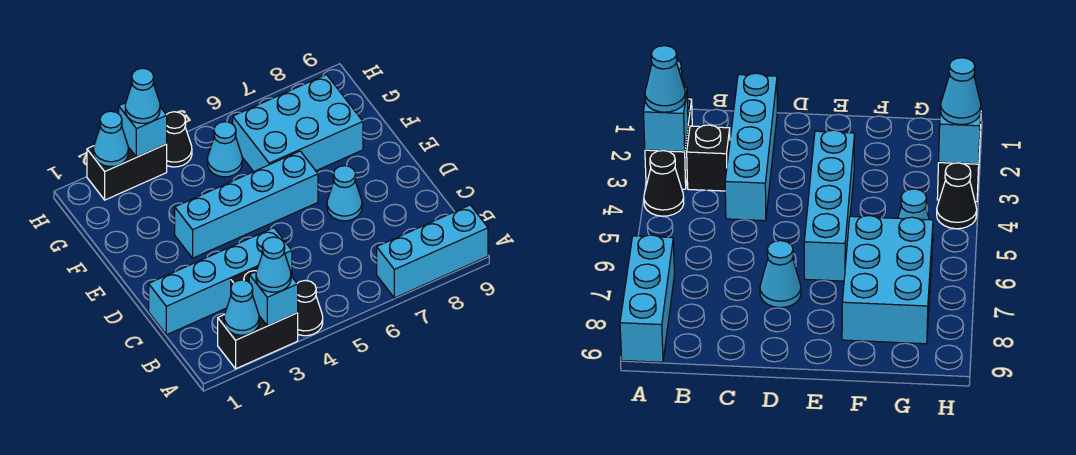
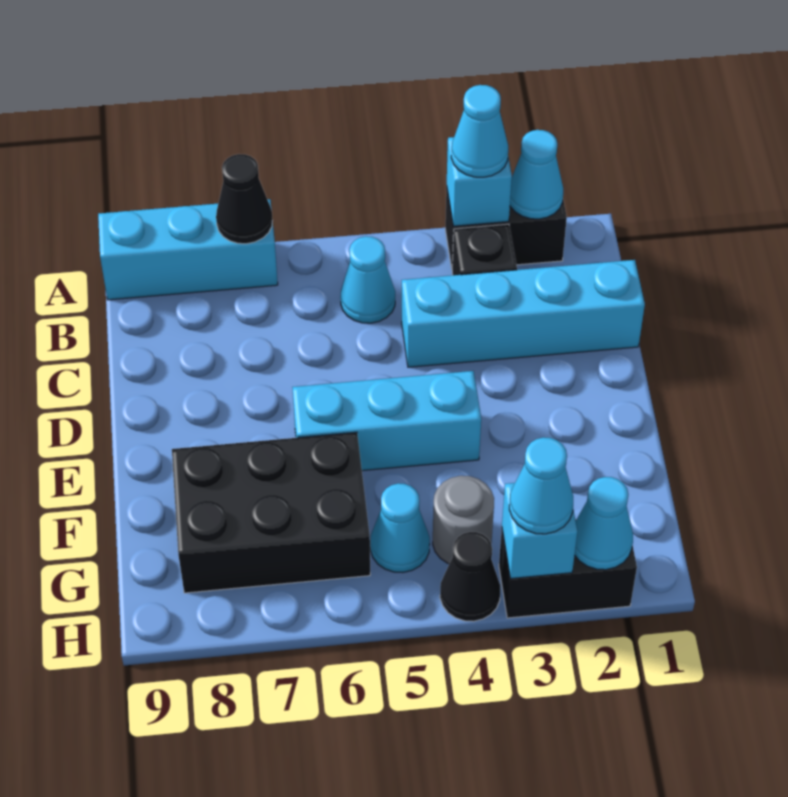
black 1x1 cone [297,280,323,336] -> black 1x1 cone moved to [216,154,273,244]
cyan 1x1 cone [327,166,362,221] -> cyan 1x1 cone moved to [340,236,395,323]
cyan 1x4 brick [175,151,318,258] -> cyan 1x3 brick [292,371,481,471]
cyan 2x3 brick [233,75,363,172] -> black 2x3 brick [172,432,370,593]
none -> grey 1x1 round brick [433,476,494,564]

